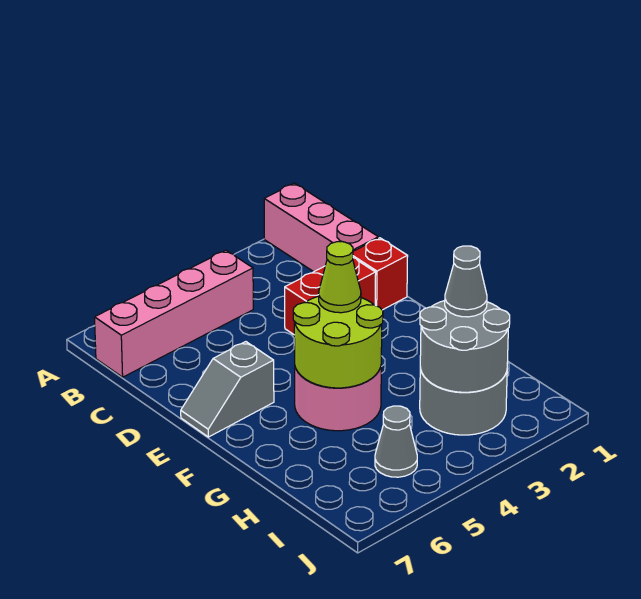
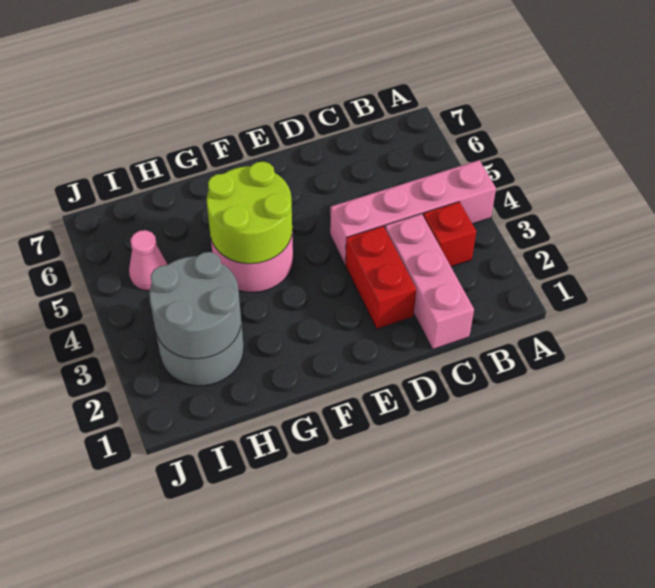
pink 1x3 brick [264,183,378,272] -> pink 1x3 brick turned to [385,214,474,349]
pink 1x4 brick [95,250,253,377] -> pink 1x4 brick turned to [330,160,496,265]
red 1x1 brick [353,238,408,310] -> red 1x1 brick moved to [423,202,476,267]
grey 1x2 slope [181,342,274,437] -> none
lime 1x1 cone [319,242,361,313] -> none
grey 1x1 cone [445,246,487,317] -> none
grey 1x1 cone [375,406,417,477] -> pink 1x1 cone [129,230,168,291]

